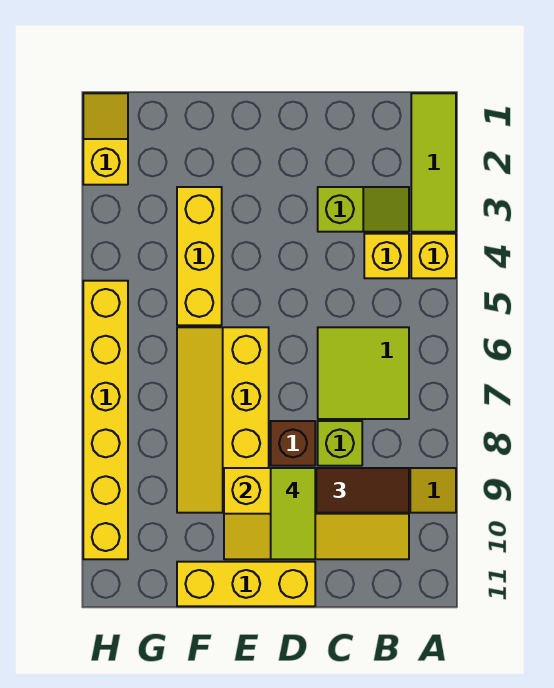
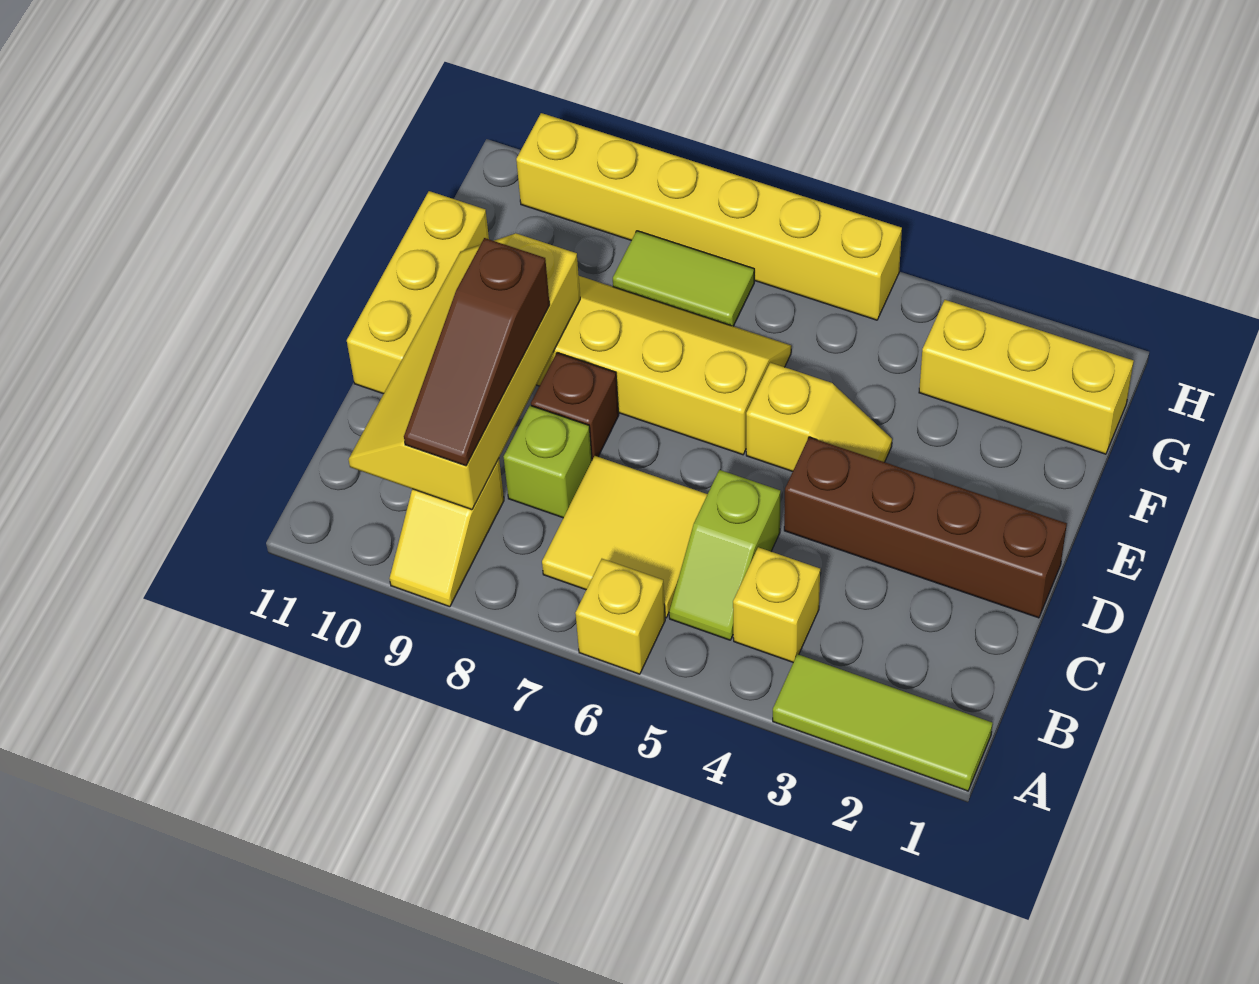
yellow 1x1 brick [411,234,456,278] -> yellow 1x1 brick moved to [575,559,665,674]
lime 1x2 slope [318,187,409,232] -> lime 1x2 slope moved to [669,470,781,640]
lime 2x2 tile [318,327,409,419] -> yellow 2x2 tile [542,456,708,618]
none -> brown 1x4 brick [784,437,1067,618]
lime 1x2 tile [271,468,315,559] -> lime 1x2 tile moved to [613,231,754,326]
yellow 1x3 brick [177,187,222,325] -> yellow 1x3 brick moved to [919,300,1134,454]
yellow 1x2 slope [83,93,128,185] -> yellow 1x2 slope moved to [746,363,892,472]

